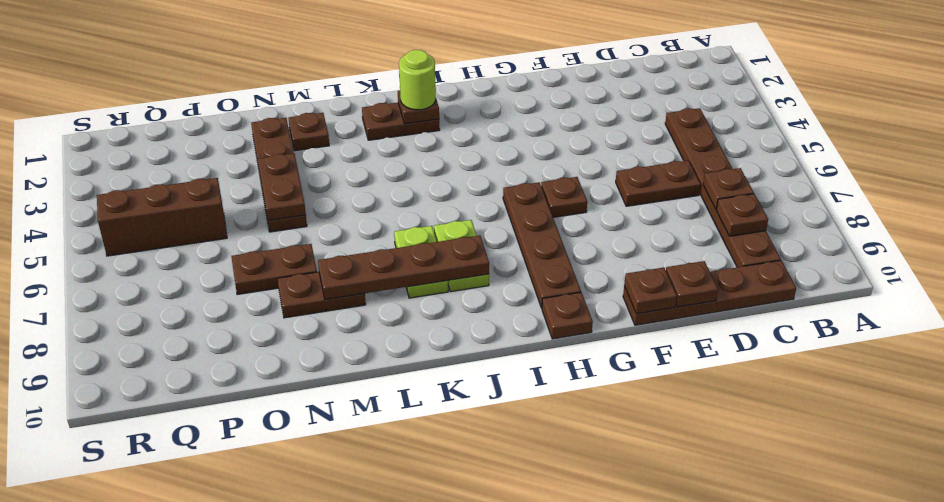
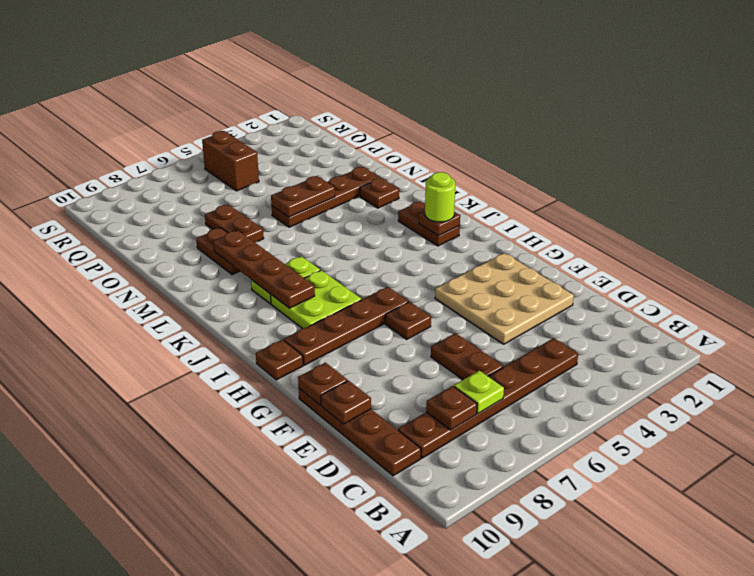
brown 1x1 plate [703,168,754,209] -> lime 1x1 plate [454,371,504,414]
none -> tan 3x3 plate [435,253,574,344]
lime 1x2 plate [434,220,489,292] -> lime 2x2 plate [271,270,362,329]
brown 1x3 brick [97,178,227,256] -> brown 1x2 brick [202,131,259,191]

